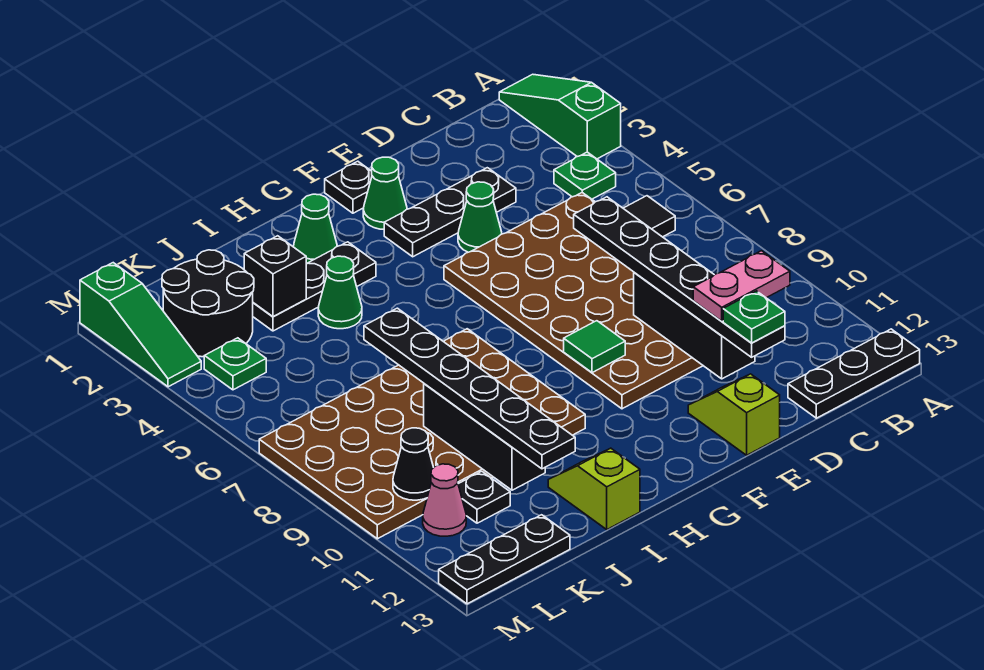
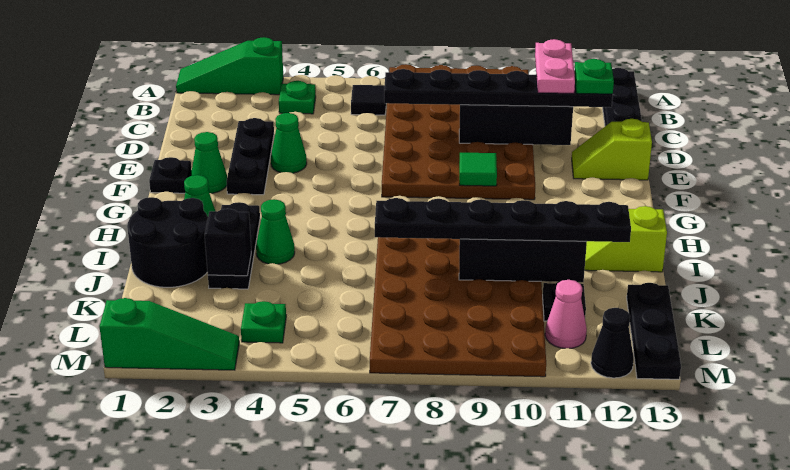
brown 4x6 plate [444,193,703,409] -> brown 4x6 plate turned to [382,64,535,200]
black 2x2 round brick [162,250,254,357] -> black 2x2 round brick moved to [127,197,208,287]
black 1x1 cone [393,428,434,500] -> black 1x1 cone moved to [591,308,634,378]

